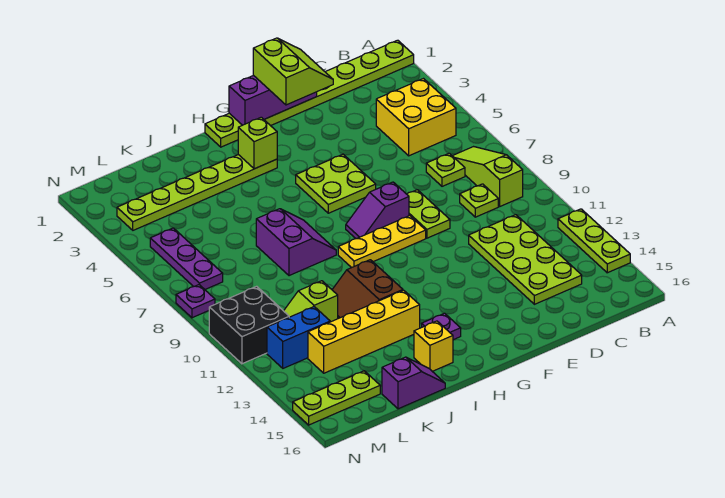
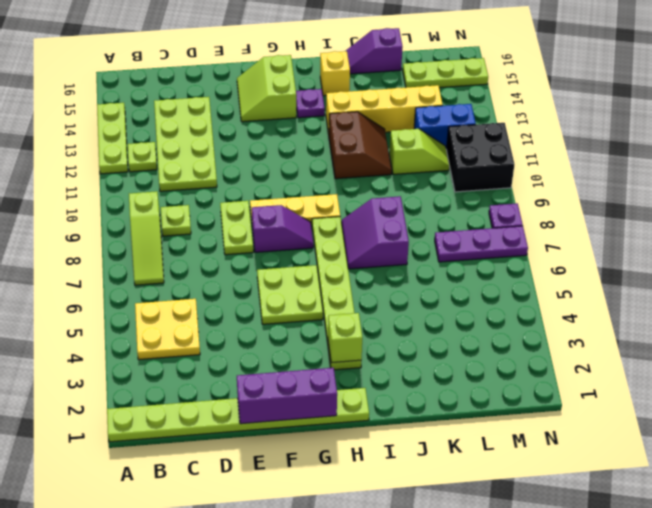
yellow 2x2 brick [376,79,456,156] -> yellow 2x2 plate [135,299,200,360]
lime 1x1 plate [426,153,465,186] -> lime 1x1 plate moved to [128,142,157,172]
lime 2x2 slope [253,38,333,105] -> lime 2x2 slope moved to [237,55,296,122]
lime 1x6 plate [117,155,277,230] -> lime 1x6 plate turned to [312,217,361,370]
purple 1x3 plate [150,228,223,289] -> purple 1x3 plate turned to [435,226,528,262]

